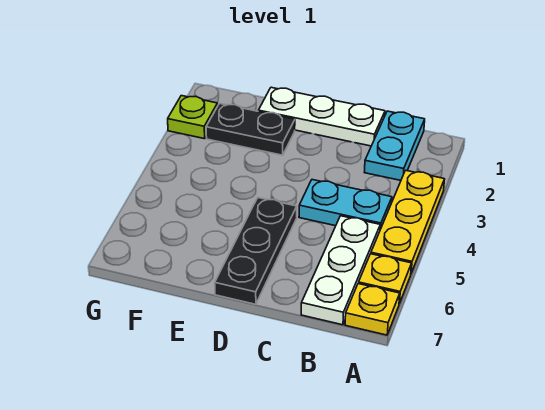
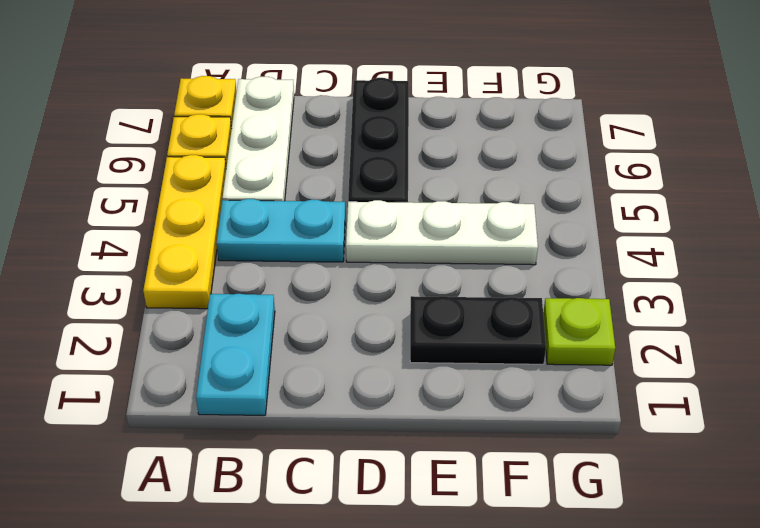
white 1x3 plate [258,87,385,146] -> white 1x3 plate moved to [346,200,538,265]

